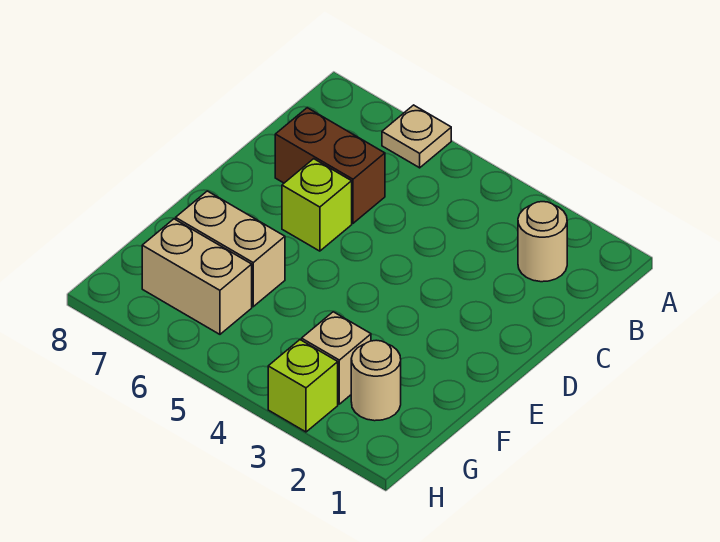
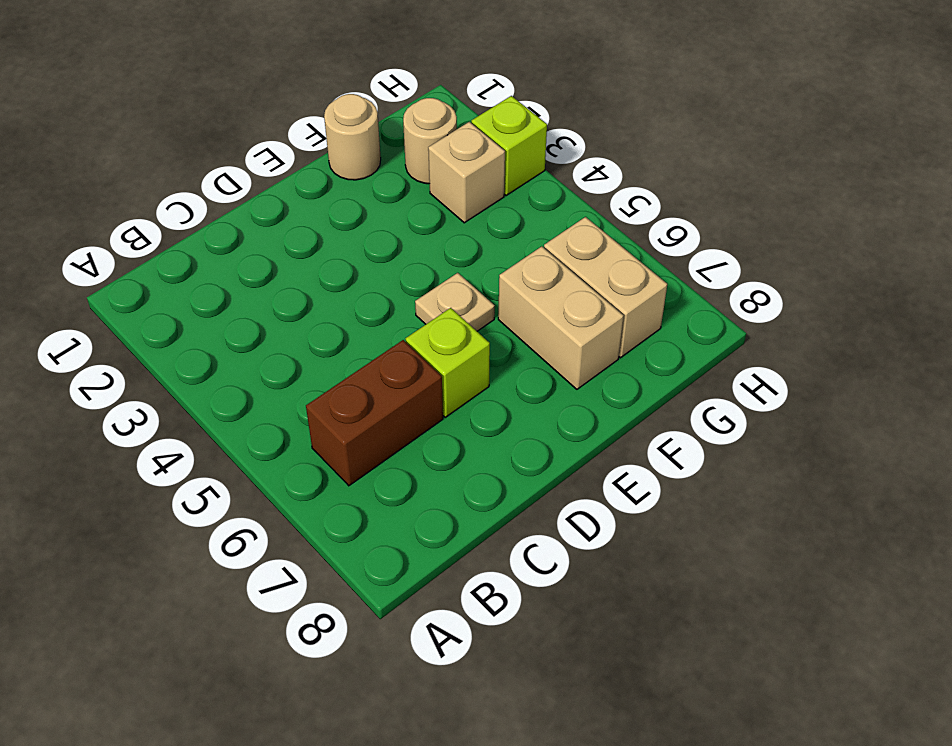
tan 1x1 plate [382,105,451,168] -> tan 1x1 plate moved to [415,273,495,331]
tan 1x1 round brick [518,202,567,282] -> tan 1x1 round brick moved to [324,94,381,180]
brown 1x2 brick [275,108,385,223] -> brown 1x2 brick turned to [306,340,443,486]

